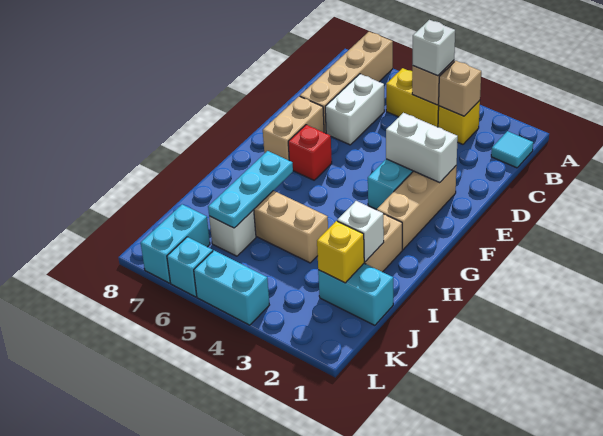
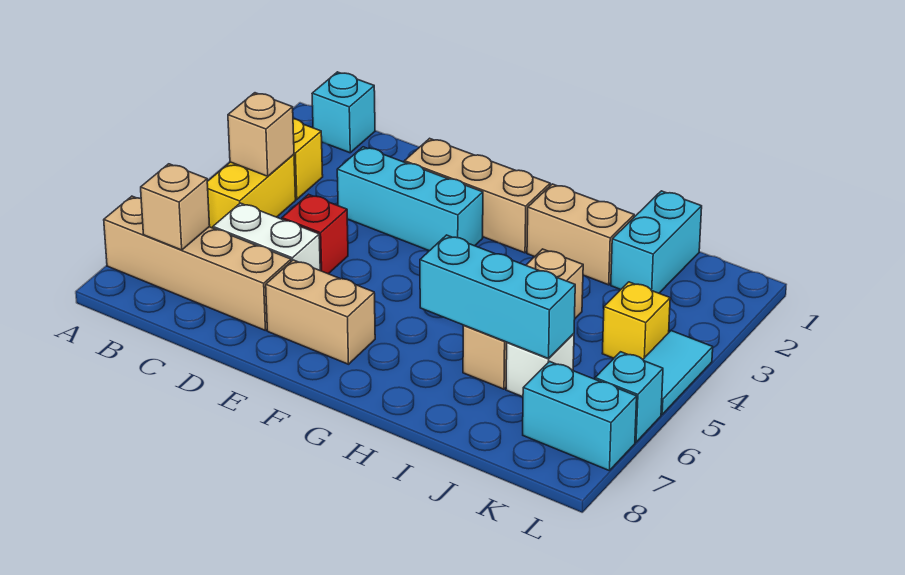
cyan 1x1 tile [491,131,533,168] -> cyan 1x1 brick [312,72,375,153]
tan 1x1 brick [439,61,481,116] -> tan 1x1 brick moved to [141,164,210,250]
white 1x1 brick [412,20,455,76] -> none
white 1x2 brick [386,113,458,182] -> none
red 1x1 brick [288,125,332,180] -> red 1x1 brick moved to [282,194,348,274]
cyan 1x3 plate [208,151,293,228] -> cyan 1x3 brick [420,235,575,359]
white 1x1 brick [337,201,384,262] -> none
yellow 1x1 brick [317,221,364,283] -> yellow 1x1 brick moved to [602,282,670,359]
cyan 1x2 brick [194,251,269,325] -> cyan 1x2 tile [643,331,713,414]

